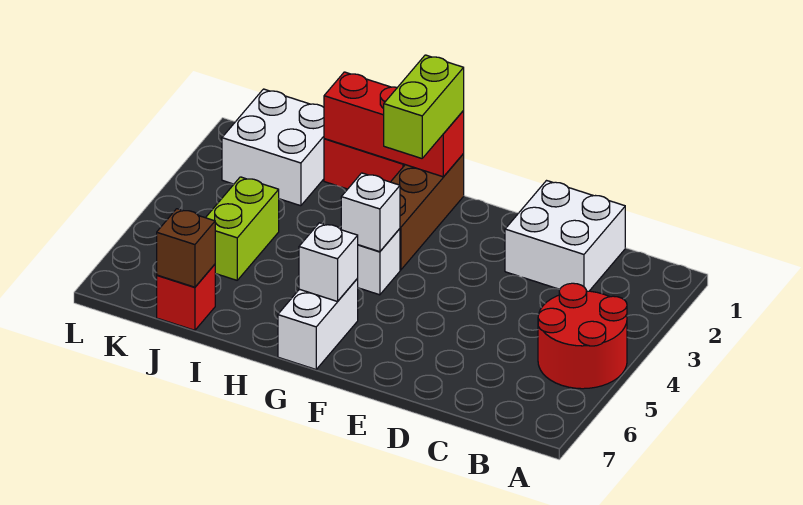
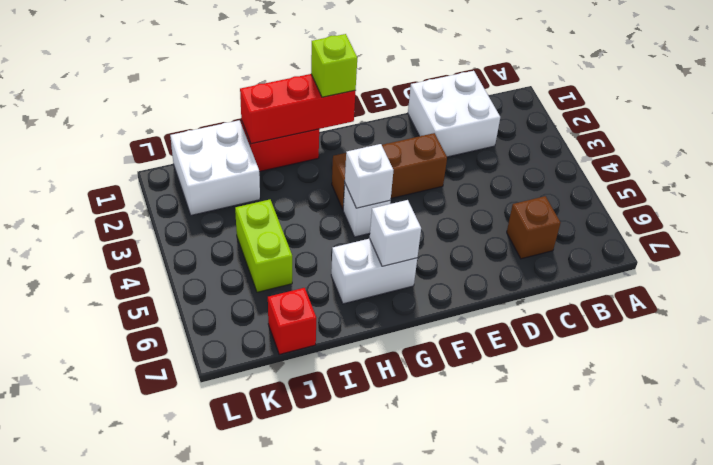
red 2x2 round brick [538,283,627,389] -> none
brown 1x3 brick [391,154,464,270] -> brown 1x3 brick turned to [332,133,447,209]
lime 1x2 brick [384,55,464,158] -> lime 1x1 brick [311,34,357,97]
white 1x2 brick [278,279,358,369] -> white 1x2 brick turned to [331,239,417,304]
brown 1x1 brick [157,209,215,287] -> brown 1x1 brick moved to [507,196,560,259]

